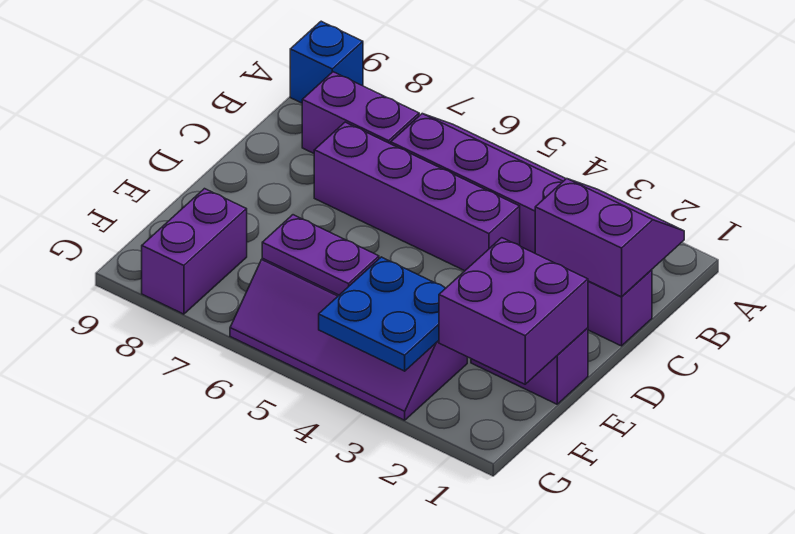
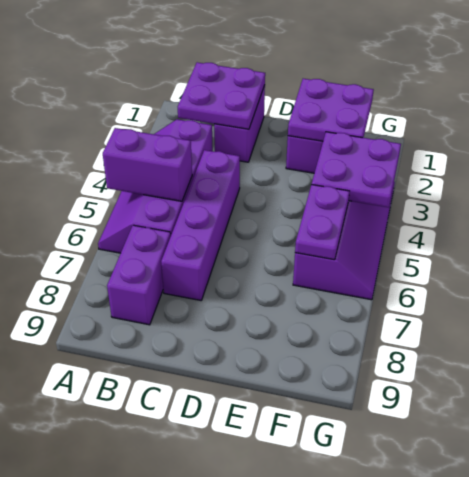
blue 1x1 brick [290,21,363,103] -> none
purple 2x2 slope [535,179,684,297] -> purple 2x2 plate [178,62,265,129]
purple 2x2 brick [439,238,588,384] -> purple 2x2 plate [288,79,374,141]
blue 2x2 plate [319,257,446,371] -> purple 2x2 plate [312,132,401,207]
purple 1x2 brick [142,189,247,314] -> purple 1x2 brick moved to [103,128,192,201]

